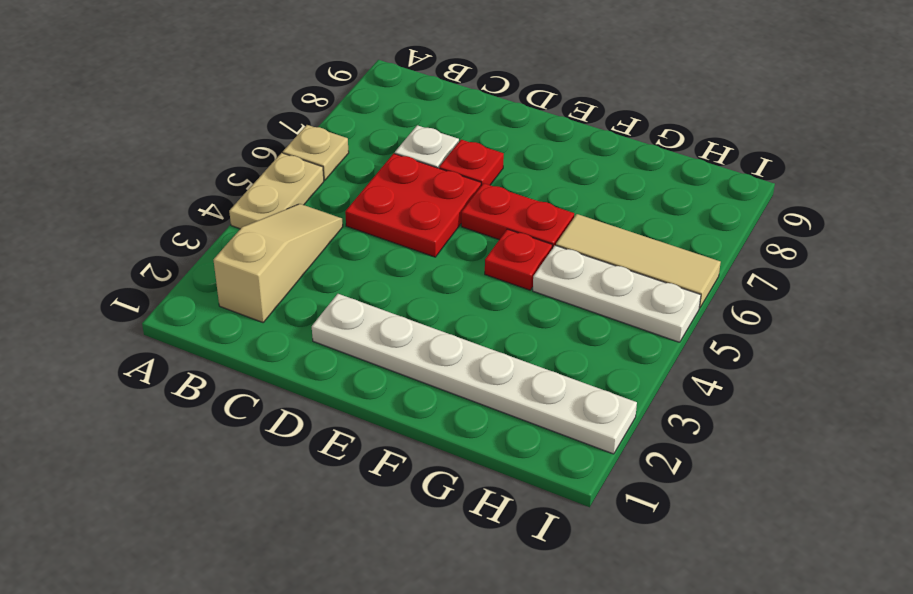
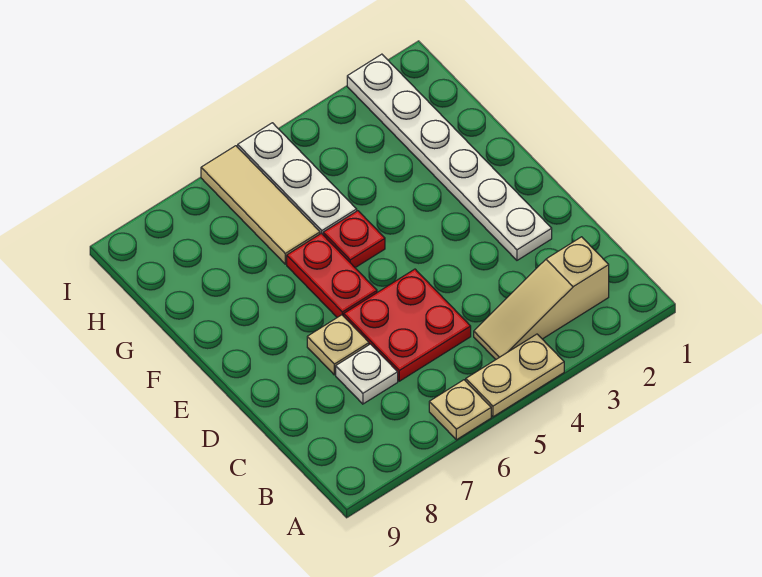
red 1x1 plate [439,140,504,186] -> tan 1x1 plate [307,315,369,375]

